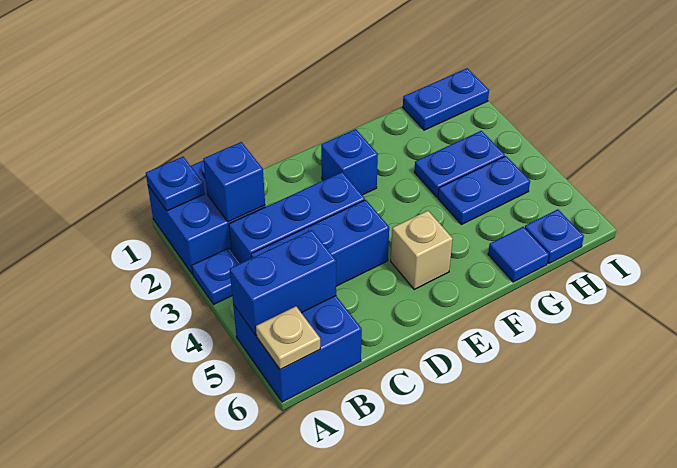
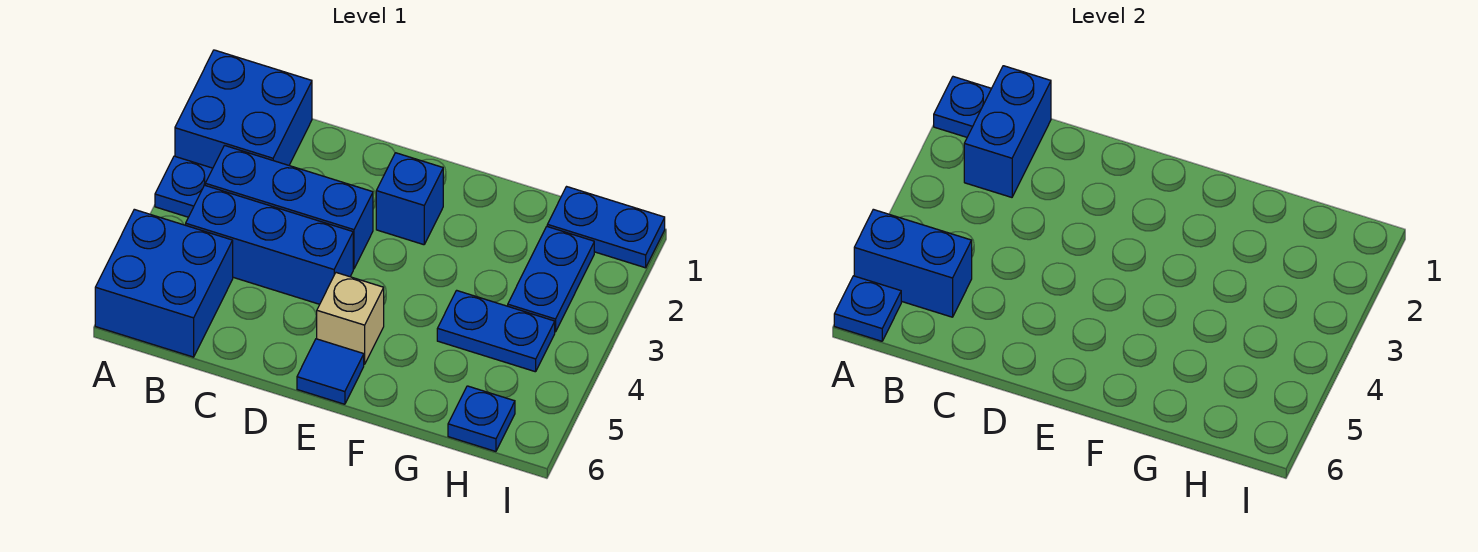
tan 1x1 plate [256,306,320,370] -> blue 1x1 plate [834,276,901,341]
blue 1x1 brick [203,142,265,222] -> blue 1x2 brick [964,66,1051,197]
blue 1x2 plate [414,131,505,197] -> blue 1x2 plate turned to [508,227,594,332]
blue 1x1 tile [488,227,549,282] -> blue 1x1 tile moved to [297,339,364,404]

